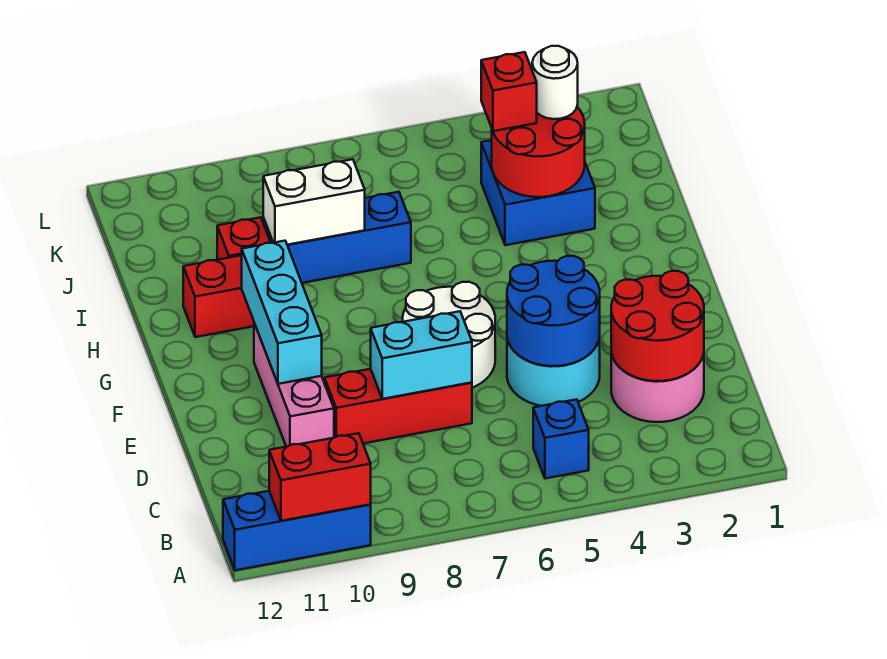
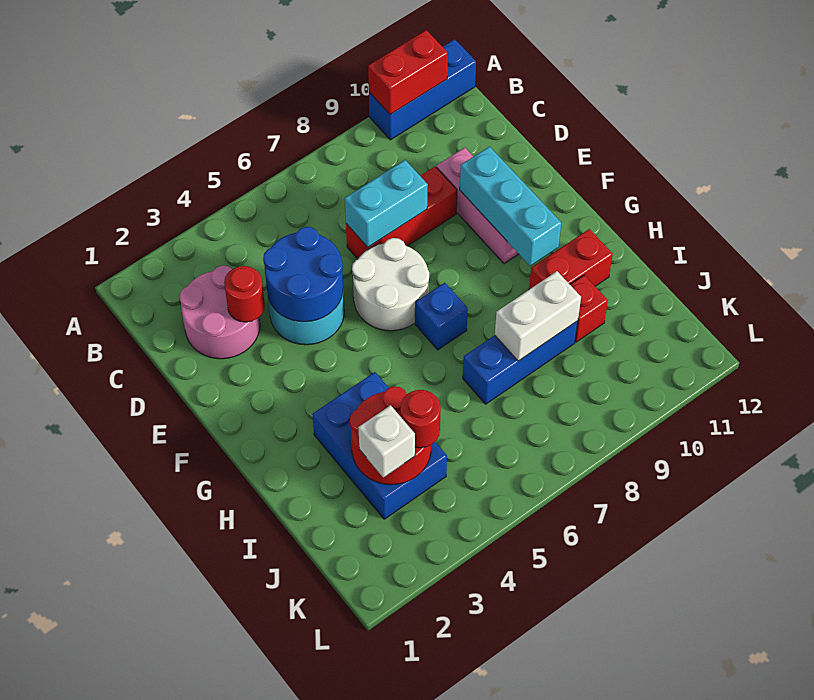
blue 1x1 brick [533,399,589,478] -> blue 1x1 brick moved to [415,283,468,350]
red 2x2 round brick [611,271,704,381] -> red 1x1 round brick [224,266,265,322]
blue 2x2 brick [481,140,595,245] -> blue 2x3 brick [312,372,447,519]
white 1x1 round brick [532,46,578,119] -> white 1x1 brick [358,405,415,477]
red 1x1 brick [481,52,537,131] -> red 1x1 round brick [400,390,441,448]

